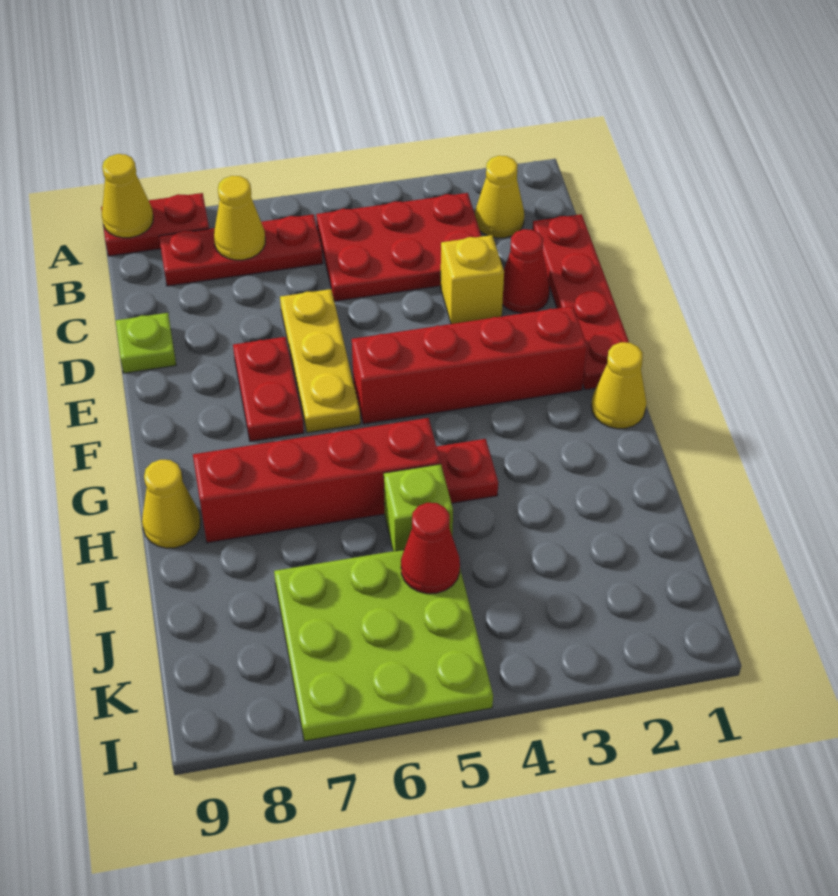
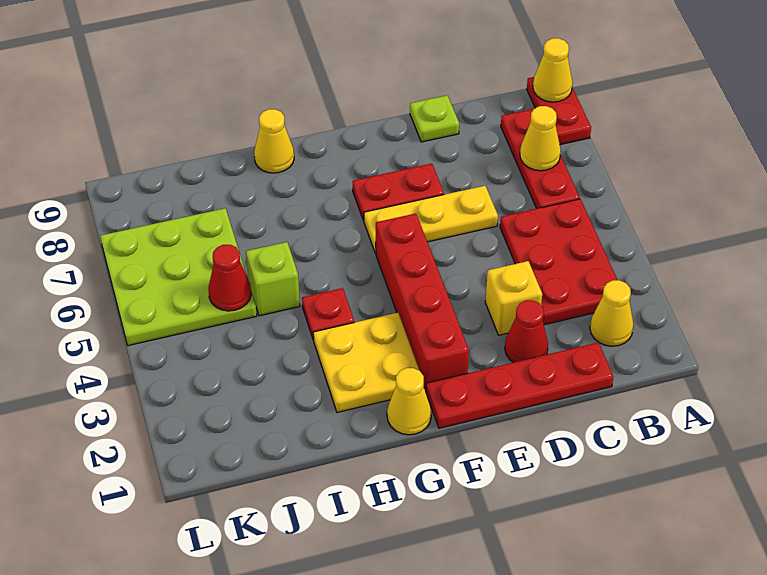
none -> yellow 2x2 plate [313,313,419,412]
red 1x4 brick [193,418,440,543] -> none

